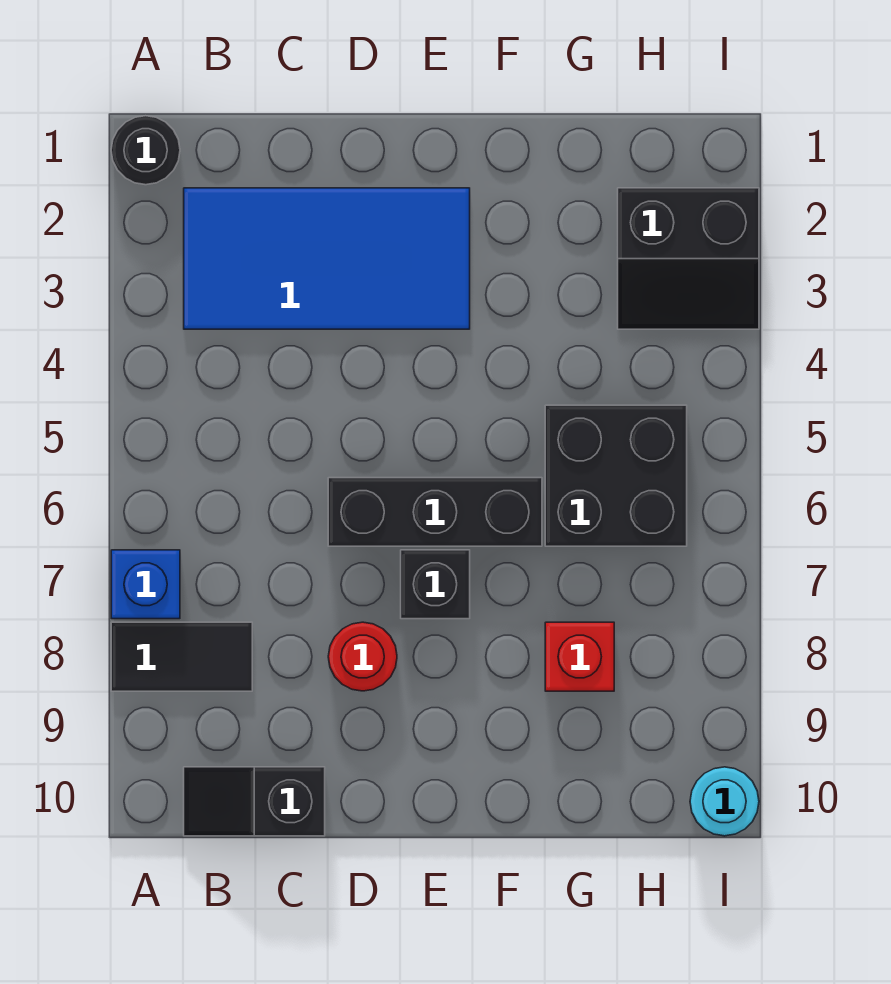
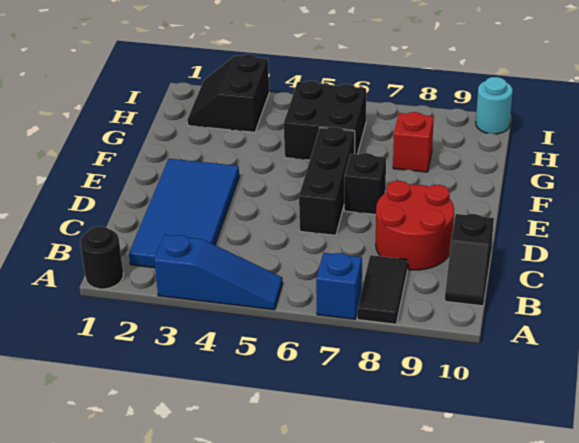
none -> blue 1x3 slope [154,235,282,310]
red 1x1 round brick [328,622,397,691] -> red 2x2 round brick [376,181,454,270]
black 2x2 slope [618,188,759,329] -> black 2x2 slope turned to [187,54,269,132]

